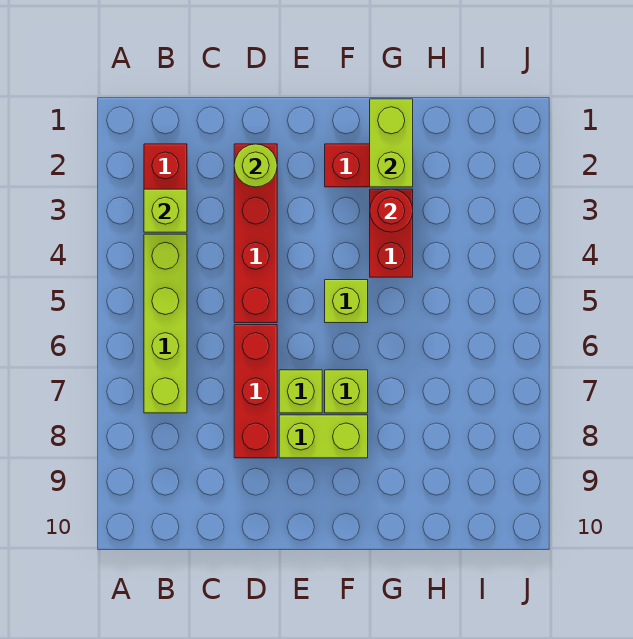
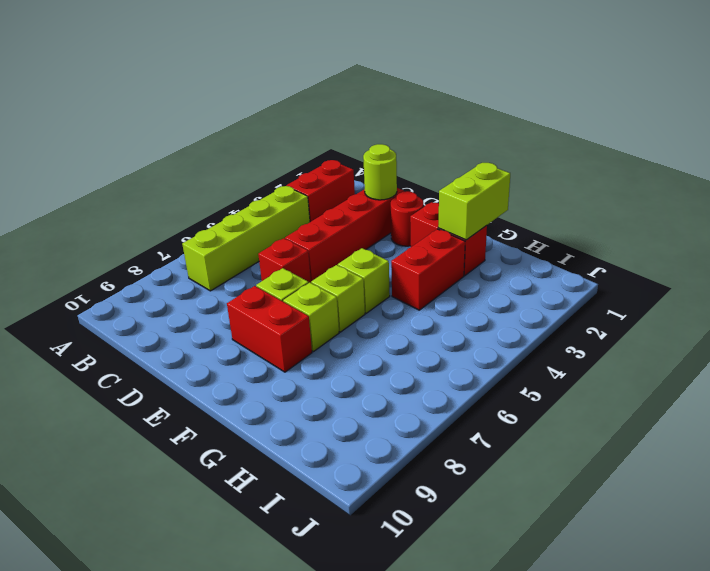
lime 1x1 brick [144,189,187,232] -> lime 1x1 brick moved to [311,265,365,332]
red 1x3 brick [234,325,277,458] -> red 1x1 brick [258,238,311,283]
lime 1x2 brick [279,415,368,458] -> red 1x2 brick [227,286,312,372]
red 1x1 round brick [370,189,413,232] -> red 1x1 round brick moved to [391,191,423,246]

